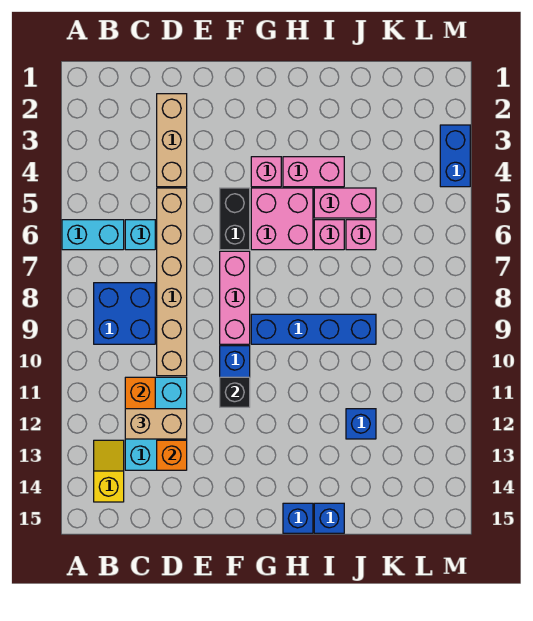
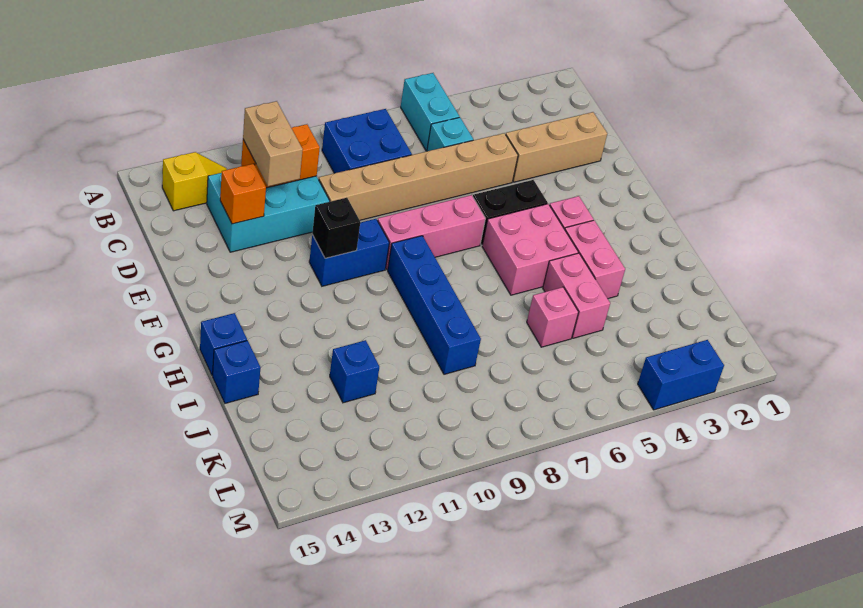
pink 1x1 brick [314,220,344,250] -> none

